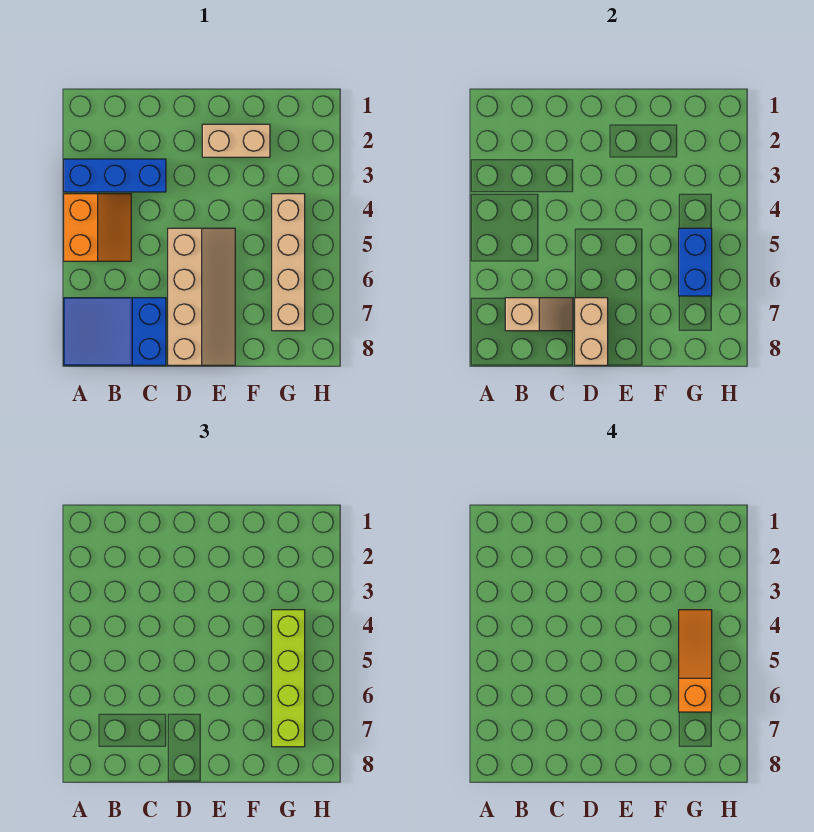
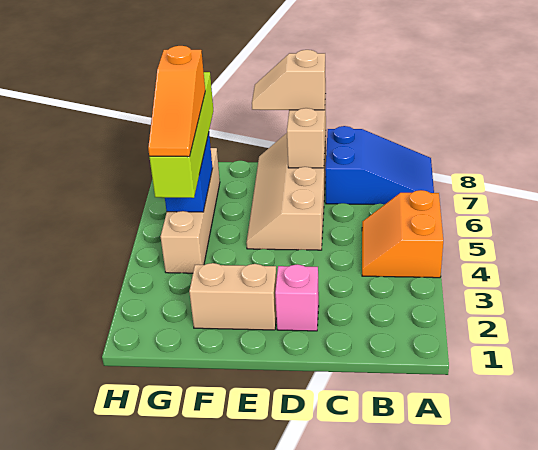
blue 1x3 brick [64,159,166,192] -> none
tan 1x2 slope [505,298,573,331] -> tan 1x2 slope moved to [252,50,326,110]
none -> pink 1x1 brick [275,264,319,331]

